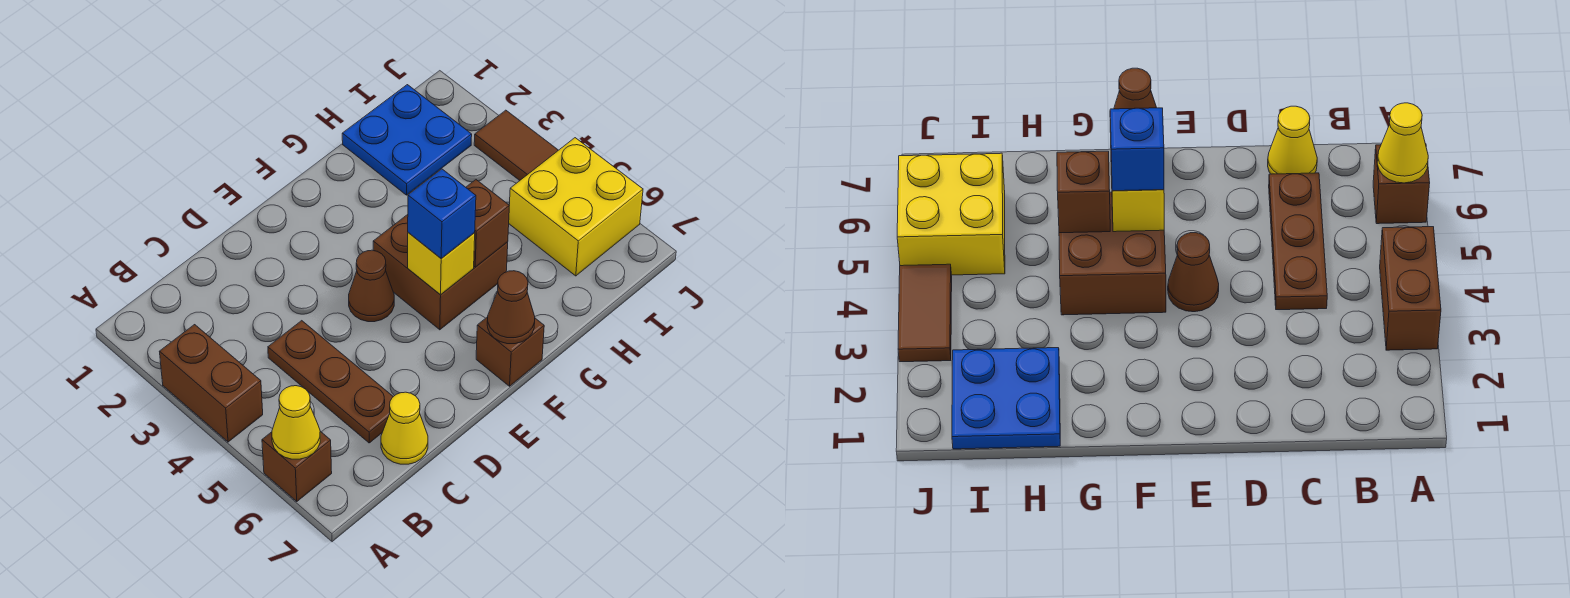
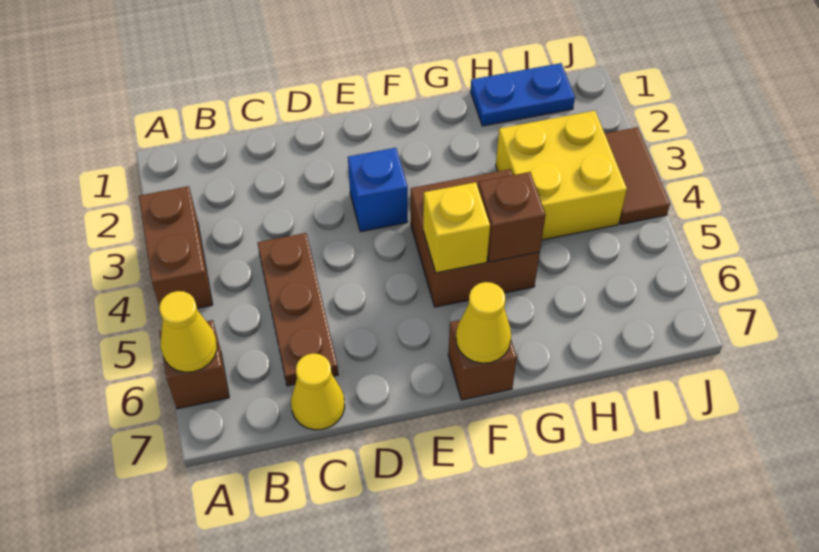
brown 1x1 cone [349,250,394,322] -> none
blue 1x1 brick [408,169,476,259] -> blue 1x1 brick moved to [348,148,408,232]
brown 1x1 cone [487,271,535,344] -> yellow 1x1 cone [456,282,511,363]
blue 2x2 plate [342,85,472,195] -> blue 1x2 plate [470,63,575,126]
yellow 2x2 brick [509,138,643,276] -> yellow 2x2 brick moved to [496,111,627,240]

